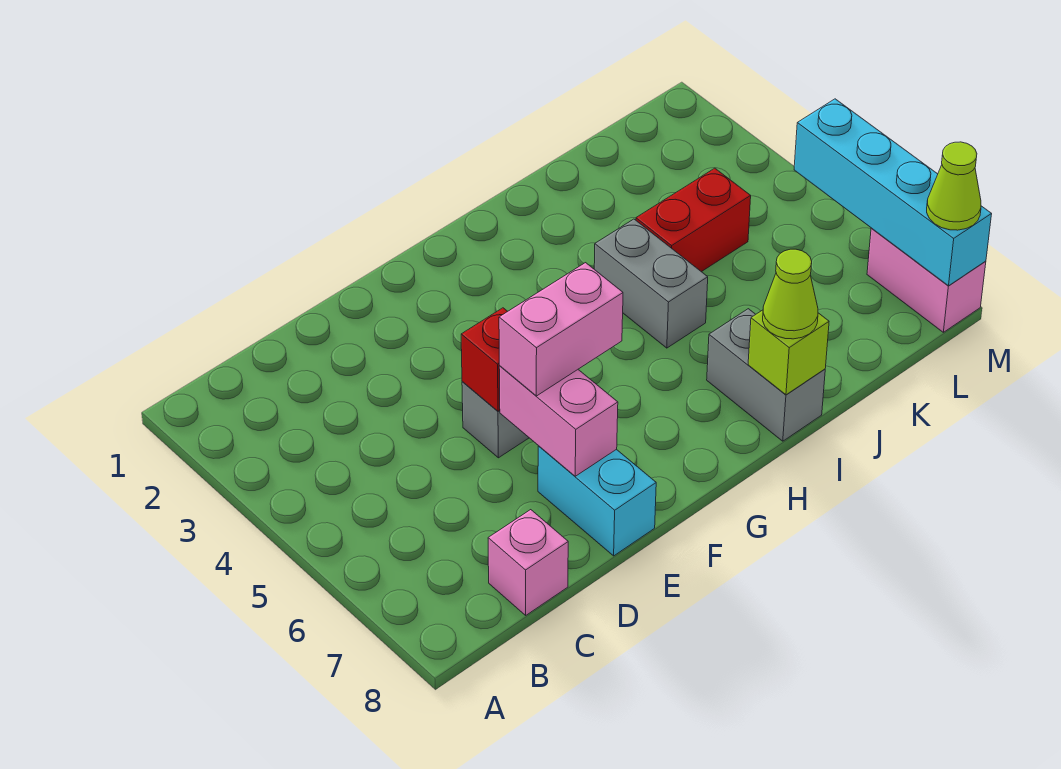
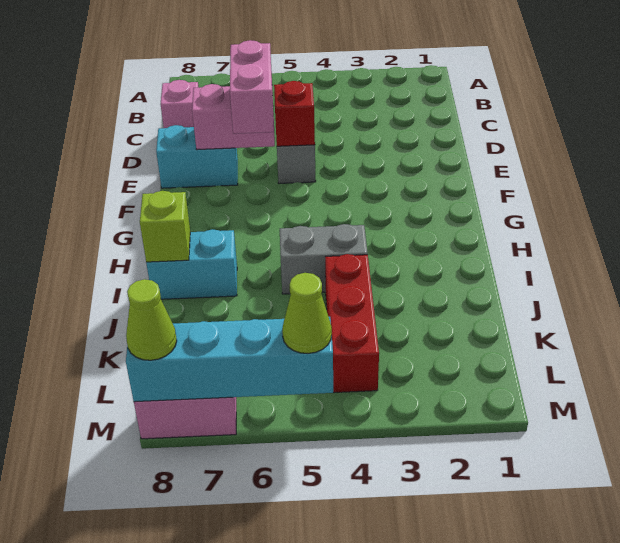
grey 1x2 brick [707,309,825,441] -> cyan 1x2 brick [146,229,237,299]
lime 1x1 cone [763,249,818,339] -> lime 1x1 cone moved to [282,273,332,353]
red 1x2 brick [636,168,751,272] -> red 1x3 brick [325,254,379,393]

